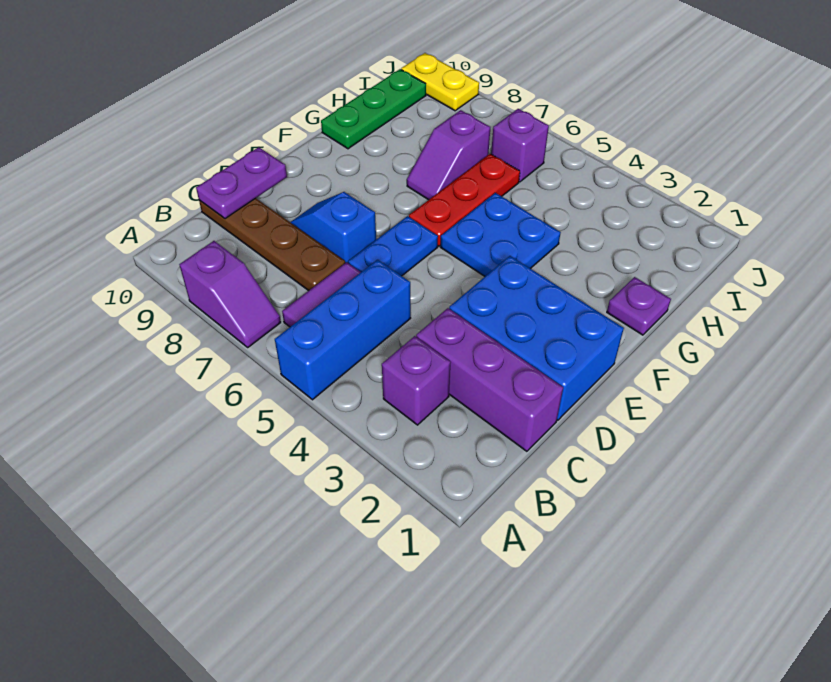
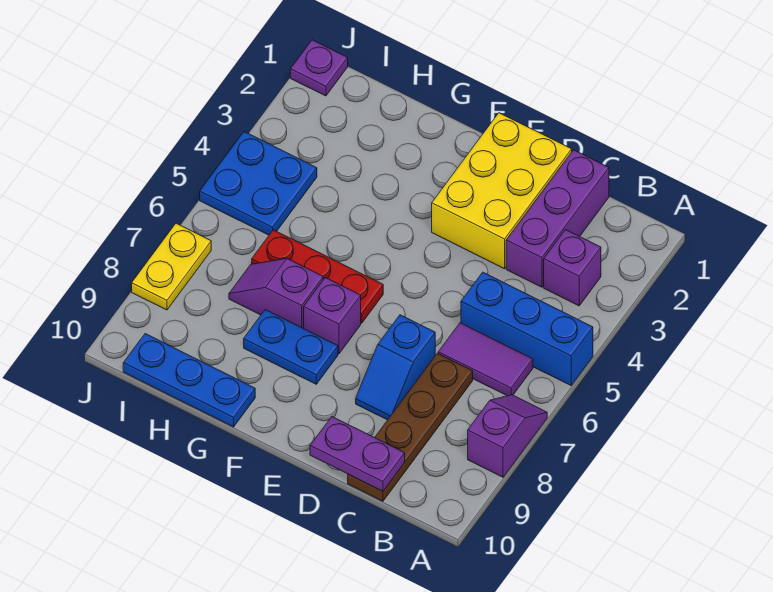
blue 2x3 brick [449,256,624,420] -> yellow 2x3 brick [432,113,572,269]
blue 1x2 plate [348,216,438,276] -> blue 1x2 plate moved to [244,310,338,384]
blue 2x2 plate [441,193,561,276] -> blue 2x2 plate moved to [200,132,317,235]
purple 1x1 plate [607,277,671,335] -> purple 1x1 plate moved to [290,40,348,96]
purple 1x2 slope [407,110,490,200] -> purple 1x2 slope turned to [229,258,323,328]
green 1x3 plate [321,69,426,149] -> blue 1x3 plate [123,334,255,427]
purple 1x1 brick [491,109,549,182] -> purple 1x1 brick moved to [304,278,361,354]
yellow 1x2 plate [401,53,479,111] -> yellow 1x2 plate moved to [132,223,211,310]

